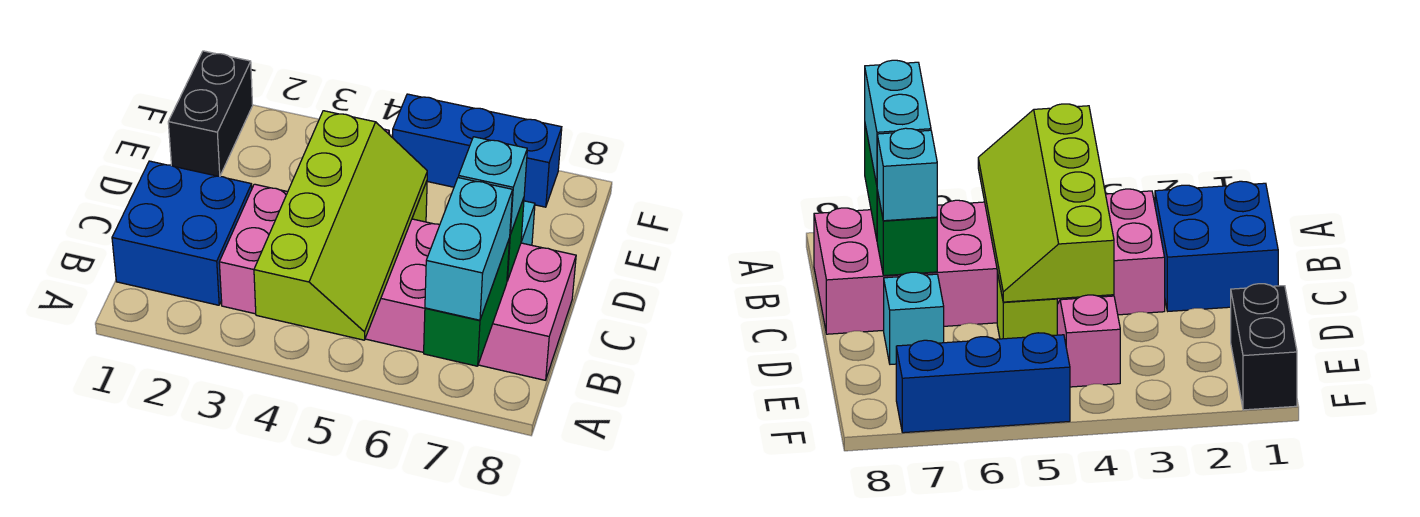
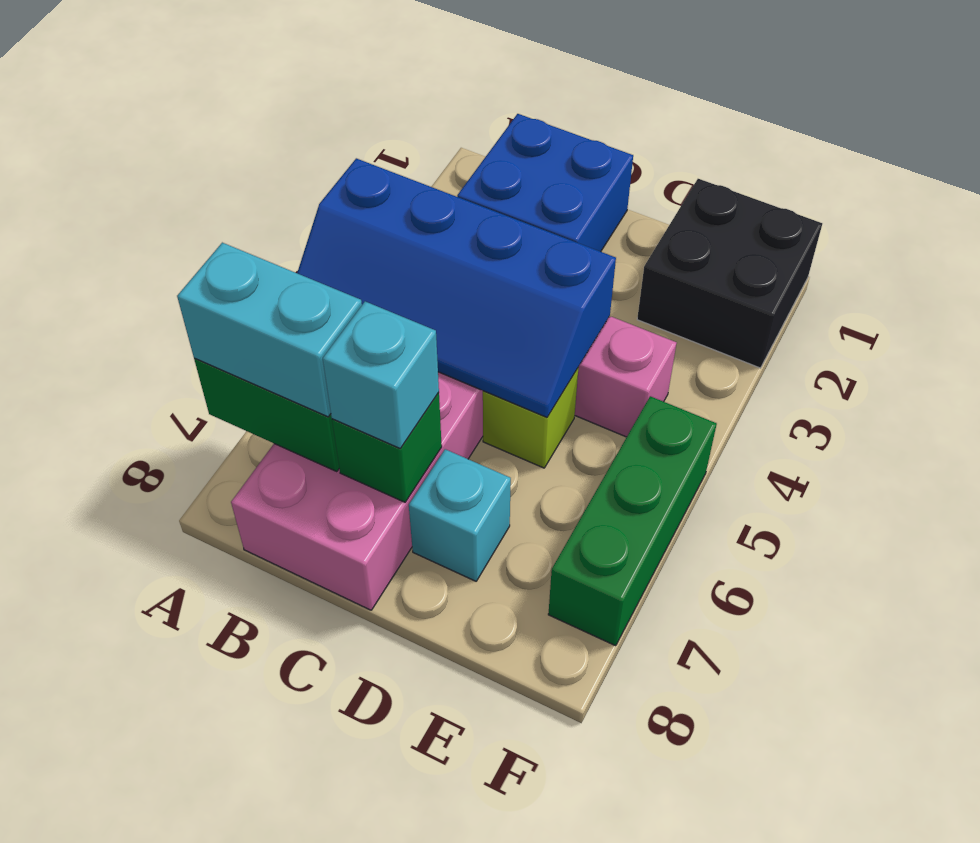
lime 2x4 slope [254,111,427,340] -> blue 2x4 slope [297,158,616,417]
black 1x2 brick [168,51,253,176] -> black 2x2 brick [637,179,822,368]
blue 1x3 brick [393,94,562,207] -> green 1x3 brick [548,396,717,646]

